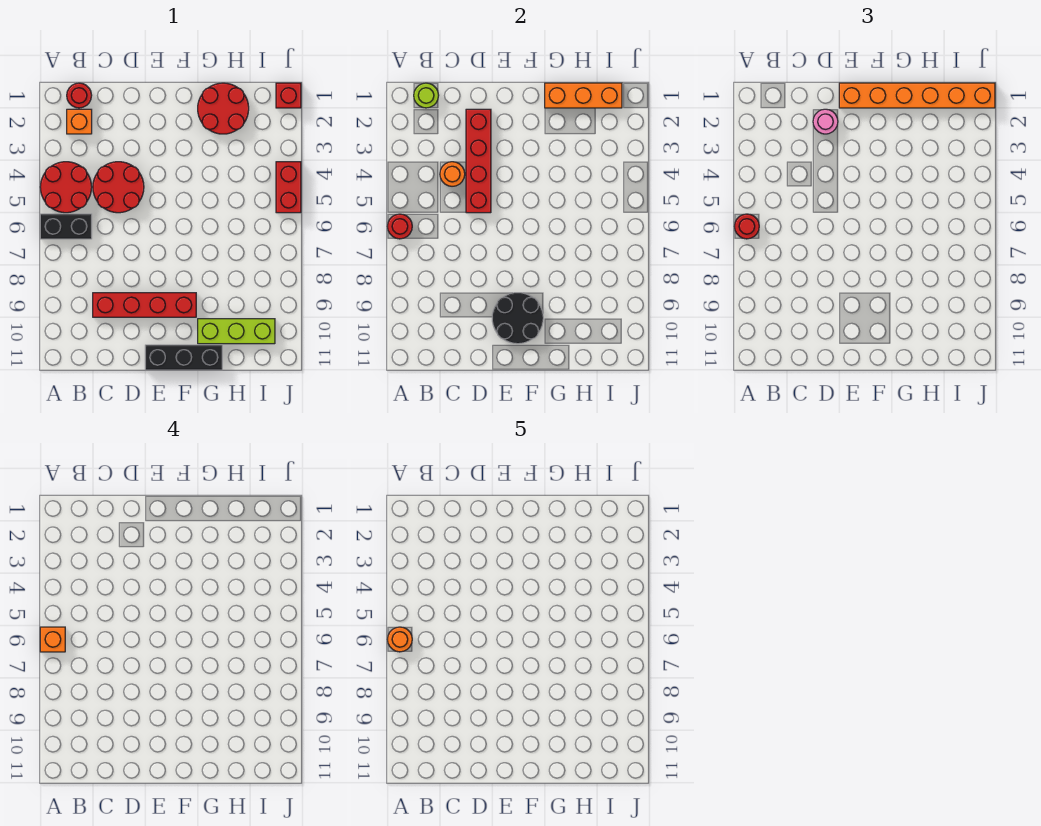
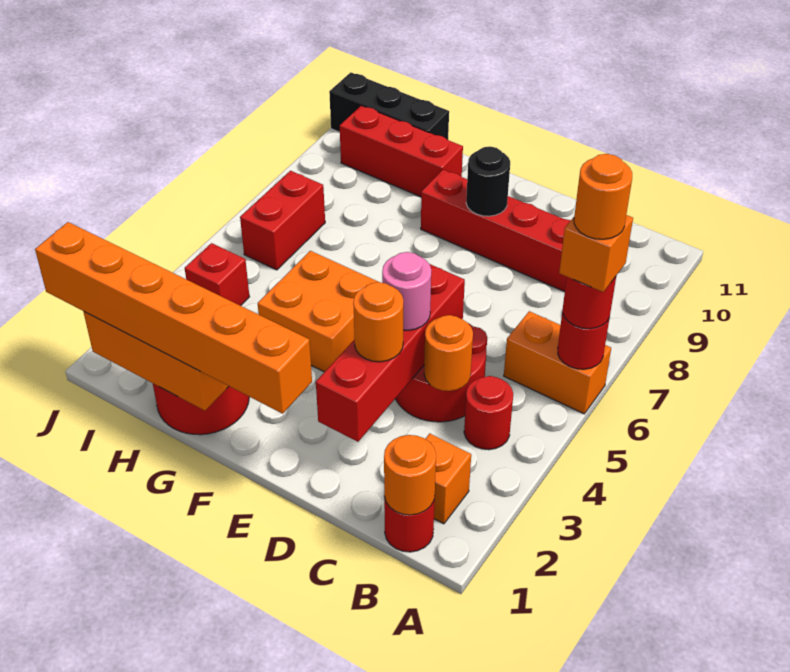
red 2x2 round brick [40,162,92,213] -> red 1x1 round brick [464,376,513,450]
black 1x2 brick [40,214,92,239] -> orange 1x2 brick [504,311,611,414]
lime 1x1 round brick [414,83,439,108] -> orange 1x1 round brick [384,435,436,515]
pink 1x1 round brick [813,109,838,134] -> pink 1x1 round brick moved to [382,252,431,330]
none -> orange 1x1 round brick [353,282,403,362]
black 2x2 round brick [492,293,543,344] -> black 1x1 round brick [466,146,510,216]
black 1x3 brick [145,345,222,370] -> black 1x3 brick moved to [329,72,449,140]
none -> orange 2x2 brick [258,251,378,372]
lime 1x3 brick [198,319,275,344] -> red 1x3 brick [340,105,463,197]
red 1x1 brick [276,83,301,108] -> red 1x1 brick moved to [185,243,249,306]
red 1x2 brick [276,162,301,213] -> red 1x2 brick moved to [240,171,325,270]

